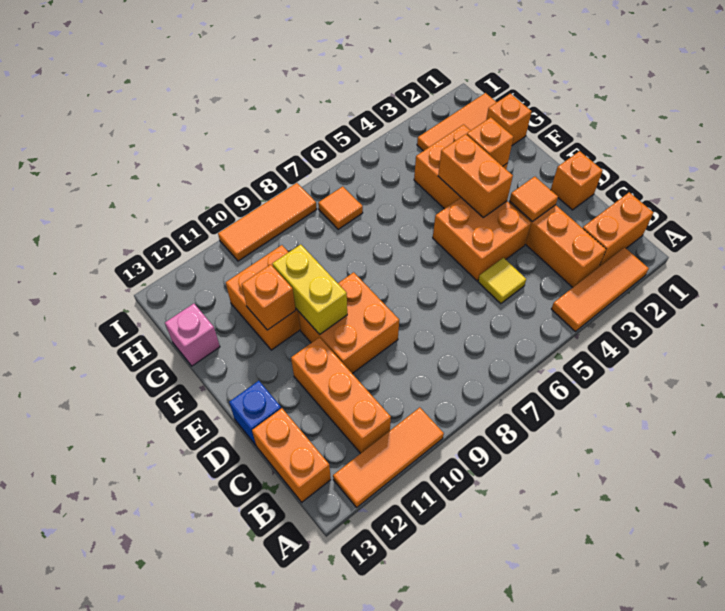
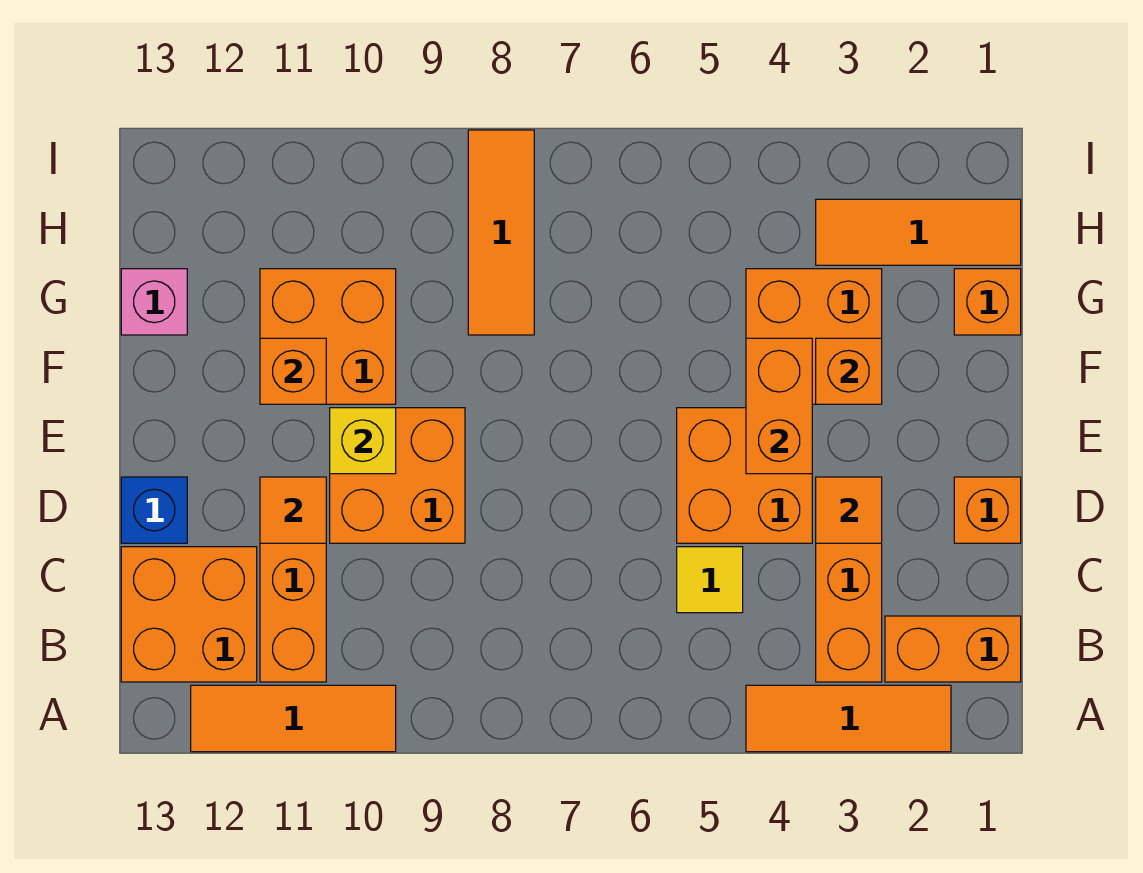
orange 1x2 brick [252,408,331,502] -> orange 2x2 brick [121,547,257,682]
yellow 1x2 brick [272,244,347,334] -> yellow 1x1 brick [330,408,396,474]
orange 1x1 tile [318,186,363,229] -> orange 1x1 tile moved to [260,477,326,543]
orange 1x3 tile [218,183,317,261] -> orange 1x3 tile turned to [468,130,534,335]

